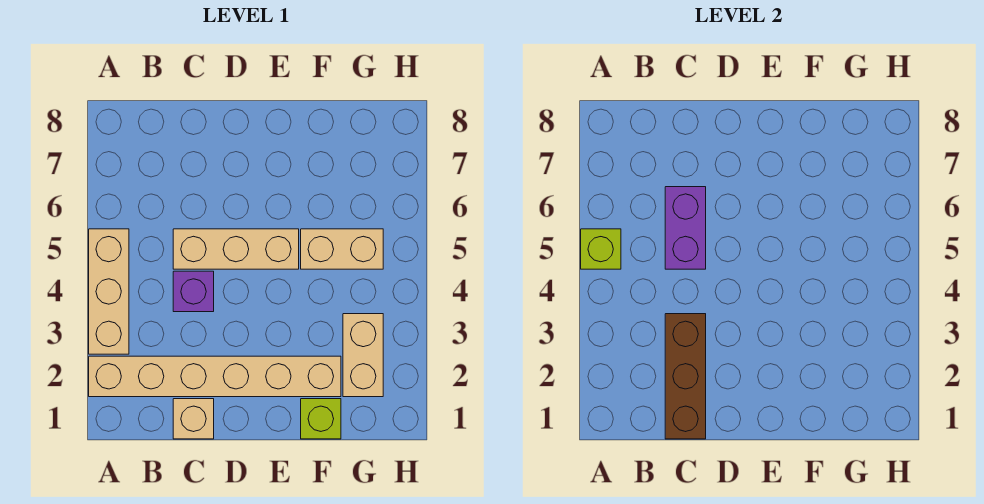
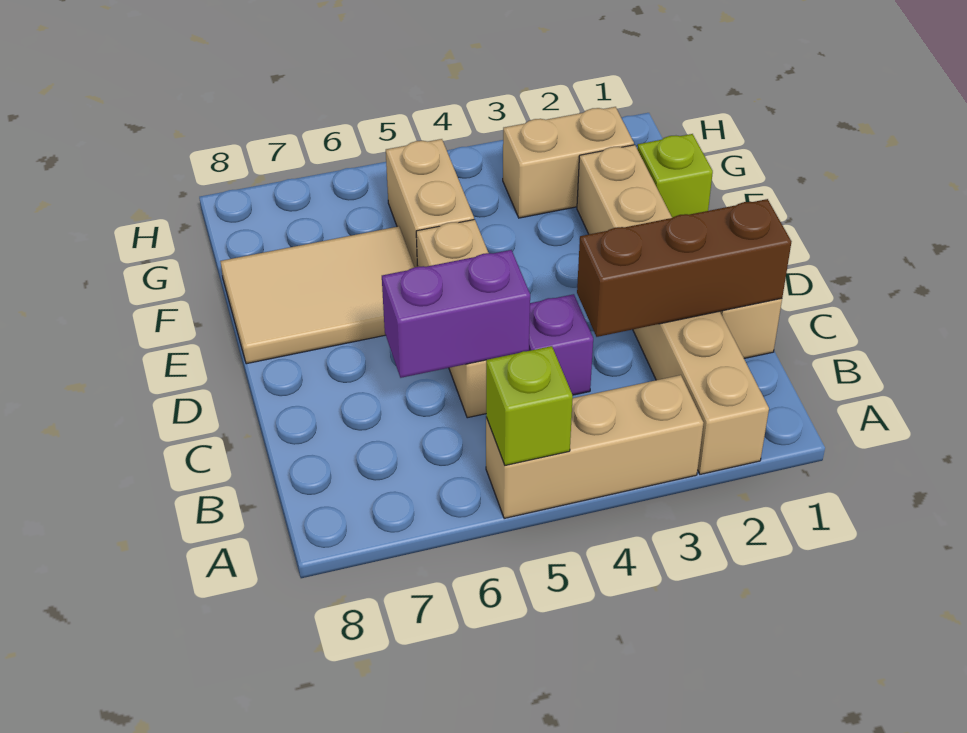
none -> tan 2x3 tile [220,226,414,364]

